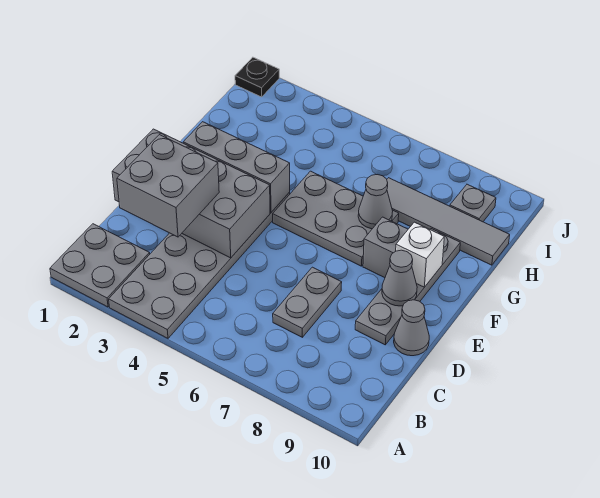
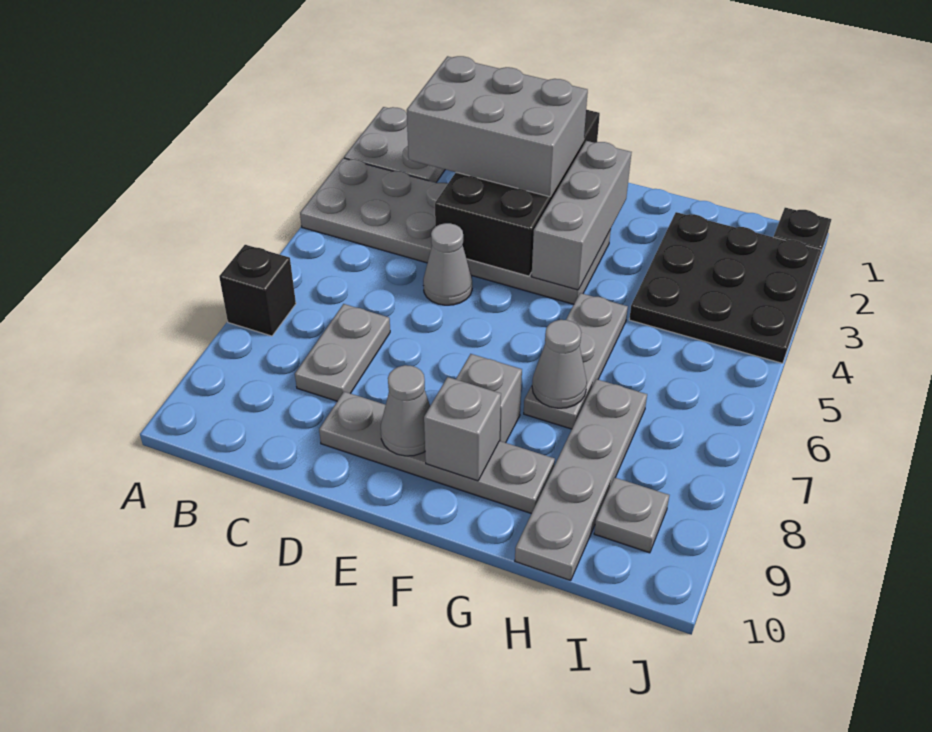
none -> black 1x1 brick [219,245,296,336]
grey 2x2 brick [117,135,219,237] -> grey 2x3 brick [407,56,588,197]
grey 1x2 plate [273,267,342,337] -> grey 1x2 plate turned to [295,304,390,401]
grey 2x4 brick [112,129,270,258] -> black 2x4 brick [435,110,600,276]
grey 1x1 cone [394,300,429,356] -> grey 1x1 cone moved to [423,223,472,305]
grey 2x3 plate [273,171,399,266] -> grey 1x3 plate [524,293,628,429]
white 1x1 brick [396,222,444,287] -> grey 1x1 brick [424,377,501,481]
none -> black 3x3 plate [629,212,821,363]
grey 1x4 tile [387,178,510,265] -> grey 1x4 plate [515,379,647,581]

